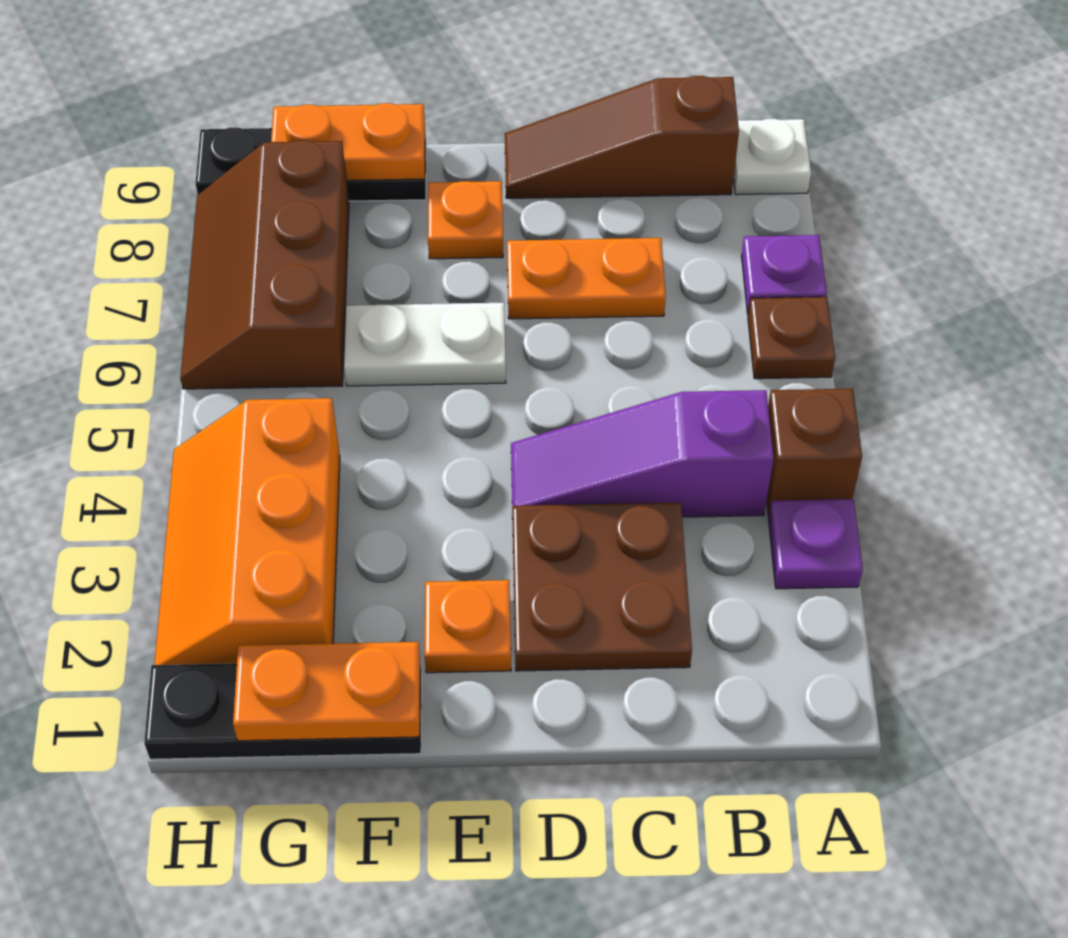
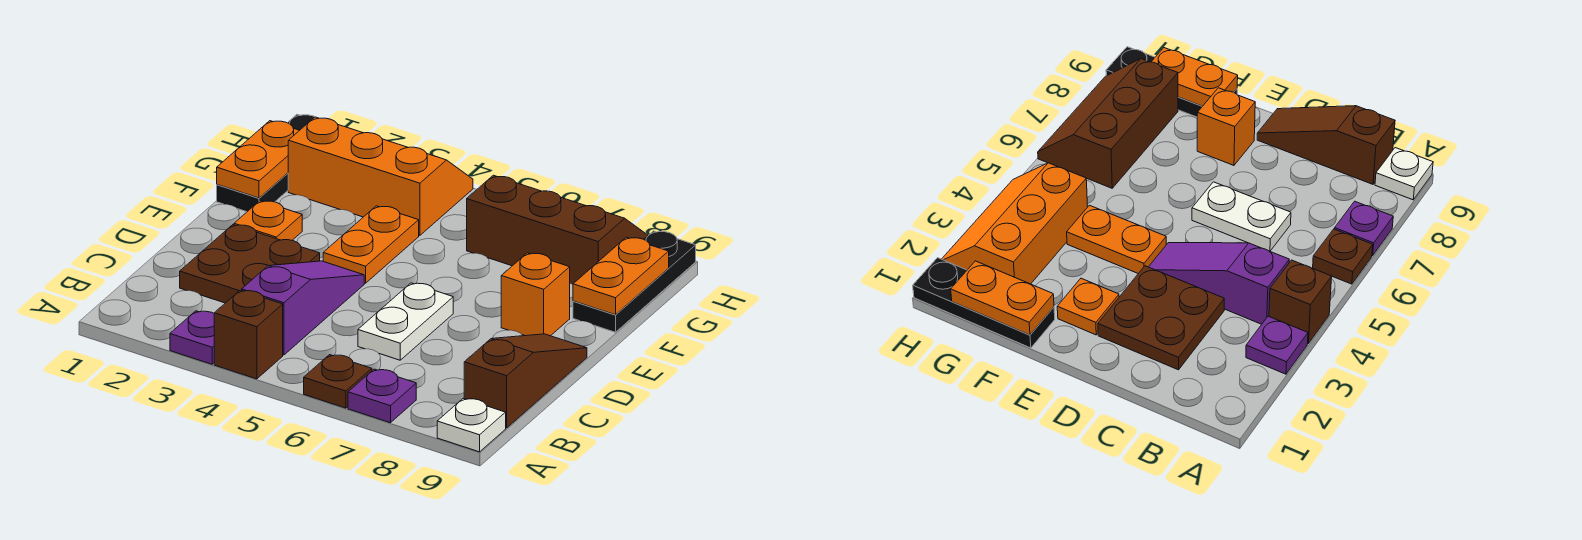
orange 1x2 plate [507,238,666,319] -> orange 1x2 plate moved to [323,206,419,283]
white 1x2 plate [344,303,506,386] -> white 1x2 plate moved to [358,283,453,360]
orange 1x1 plate [428,181,503,259] -> orange 1x1 brick [501,253,570,336]

